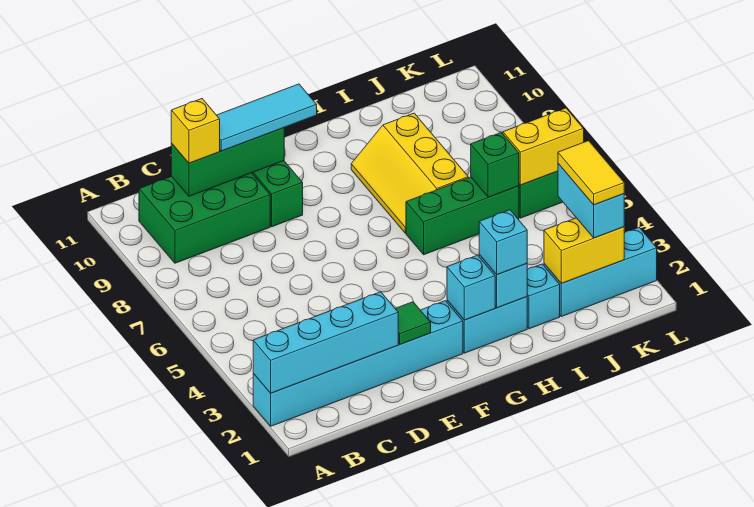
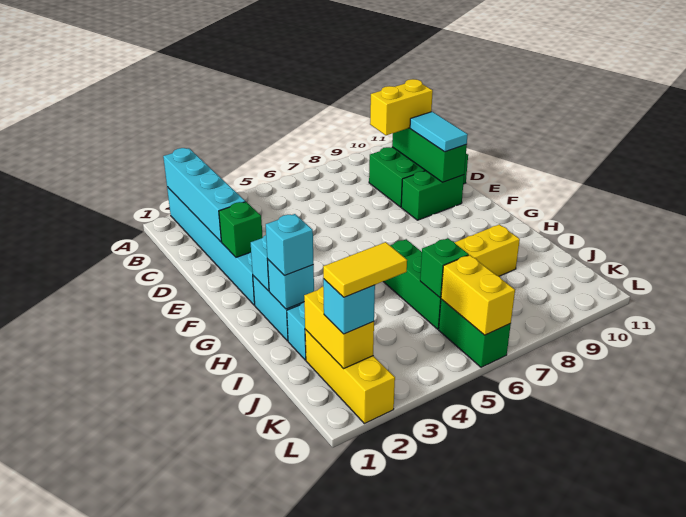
green 2x3 brick [139,173,270,263] -> green 2x3 brick turned to [369,147,468,207]
yellow 1x1 brick [171,99,220,163] -> yellow 1x2 brick [370,79,433,135]
cyan 1x3 tile [217,84,317,151] -> cyan 1x2 tile [410,112,468,152]
green 1x1 tile [395,302,431,344] -> green 1x1 brick [219,202,263,257]
cyan 1x3 brick [544,228,657,317] -> yellow 1x3 brick [305,330,395,424]
cyan 1x2 brick [558,164,624,238] -> cyan 1x1 brick [323,279,375,334]

